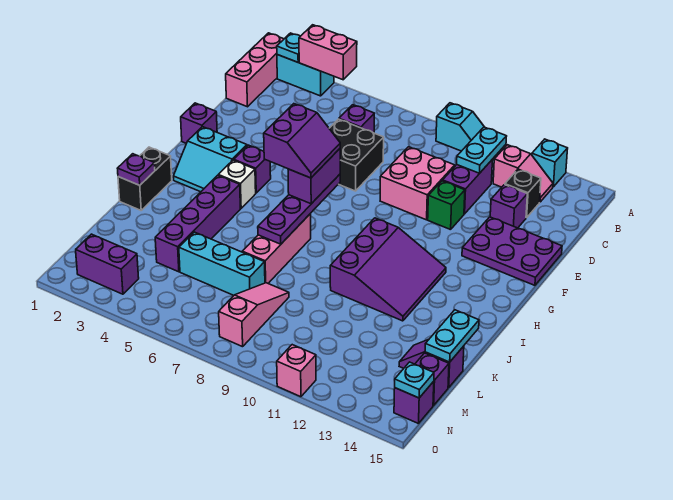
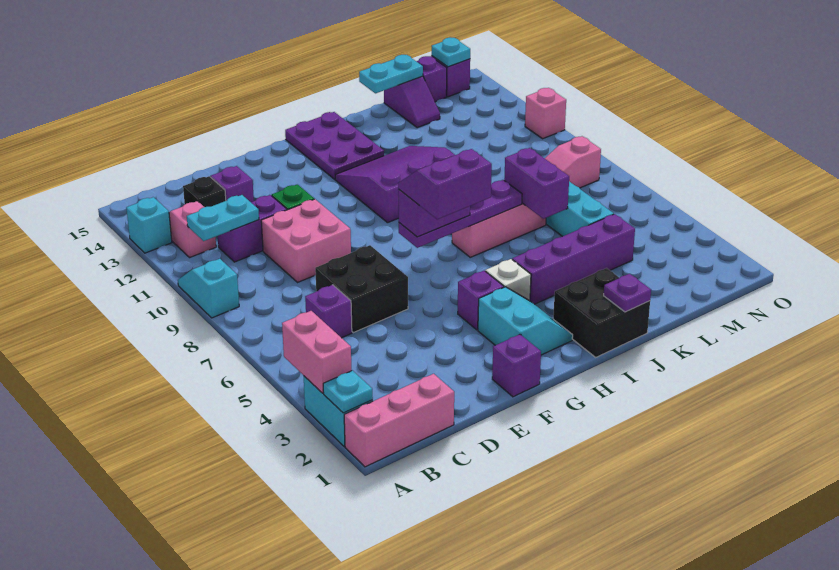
purple 2x3 plate [462,217,562,285] -> purple 2x3 plate moved to [285,112,384,179]
black 1x2 brick [118,147,172,210] -> black 2x2 brick [553,268,650,357]
purple 1x2 brick [76,234,139,294] -> purple 1x2 brick moved to [504,148,569,219]

